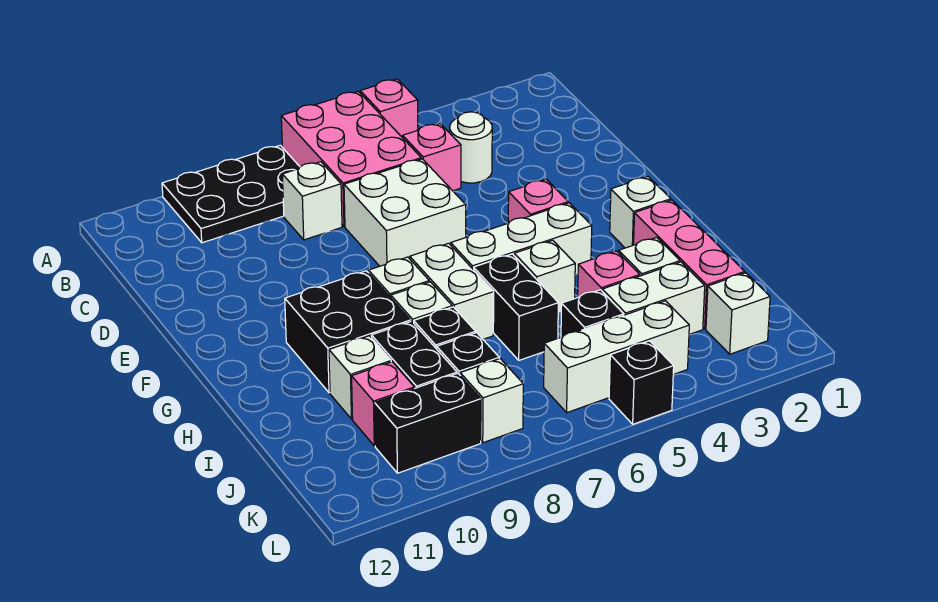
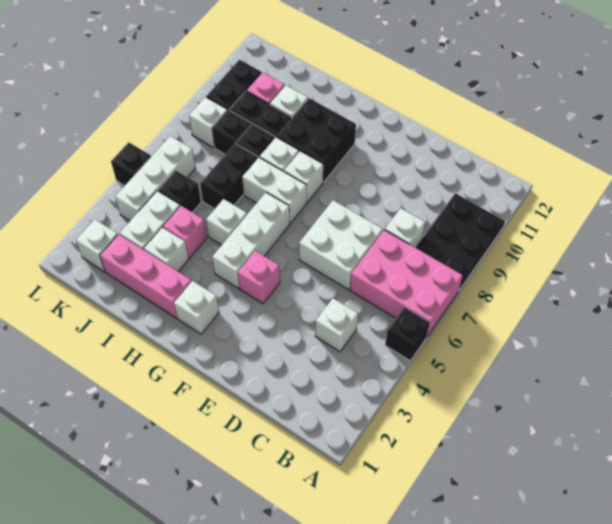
pink 1x1 brick [360,79,418,138] -> black 1x1 brick [385,307,430,361]
white 1x1 round brick [450,112,492,183] -> white 1x1 brick [315,298,358,352]
pink 1x1 brick [403,123,461,191] -> none
black 1x2 brick [474,254,558,360] -> black 1x2 brick turned to [200,144,258,209]

